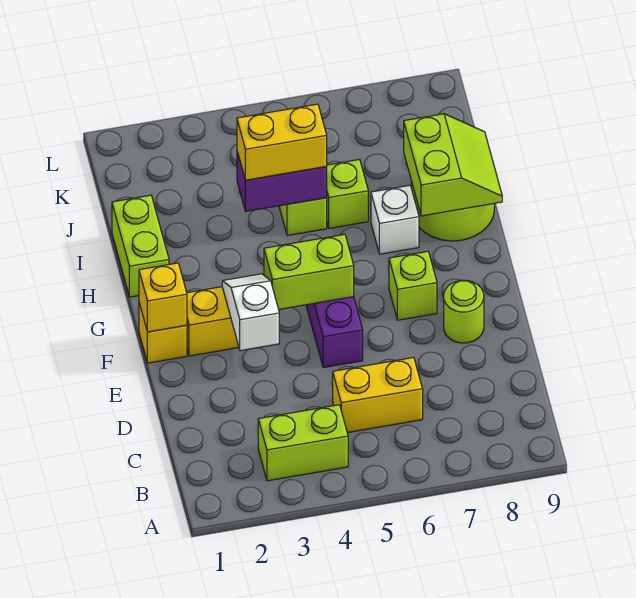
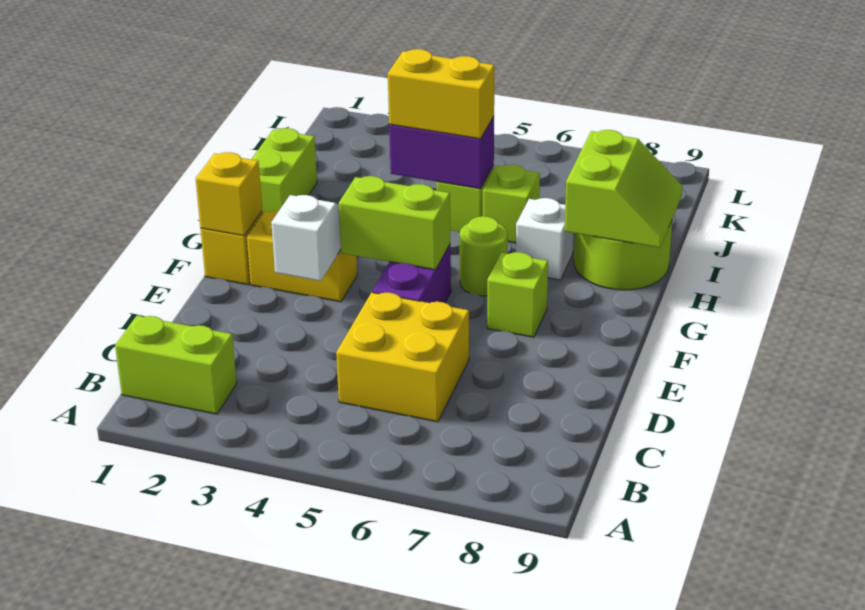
lime 1x2 brick [258,405,348,481] -> lime 1x2 brick moved to [115,316,237,414]
yellow 1x2 brick [333,357,423,433] -> yellow 2x2 brick [336,293,469,422]
lime 1x1 round brick [444,280,484,343] -> lime 1x1 round brick moved to [460,216,507,296]

